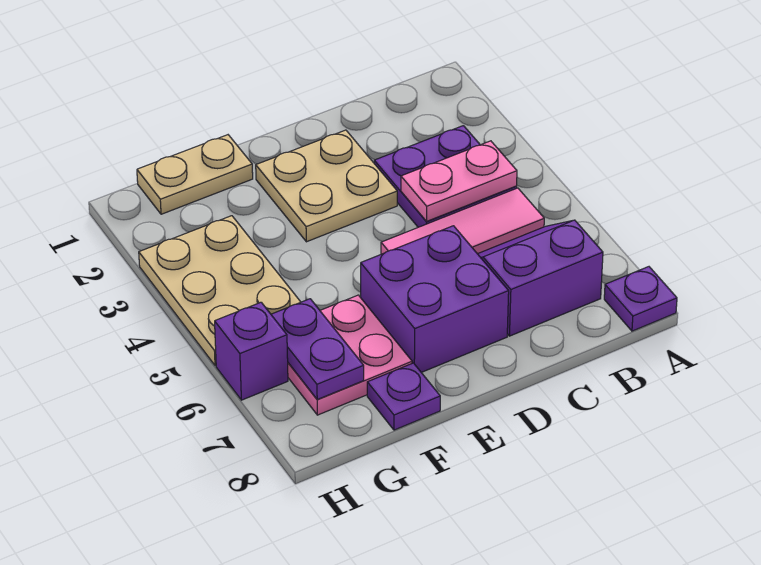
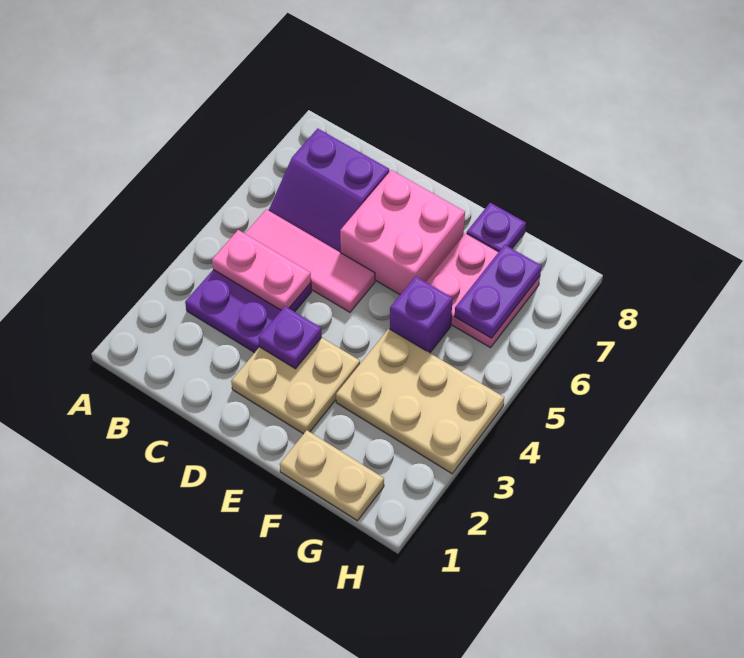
purple 1x1 plate [604,267,677,331] -> purple 1x1 plate moved to [259,306,322,369]
purple 2x2 brick [361,226,509,372] -> pink 2x2 brick [340,170,465,295]
tan 2x3 plate [139,216,300,366] -> tan 2x3 plate turned to [336,329,504,474]
purple 1x1 brick [215,302,288,400] -> purple 1x1 brick moved to [390,276,453,353]

